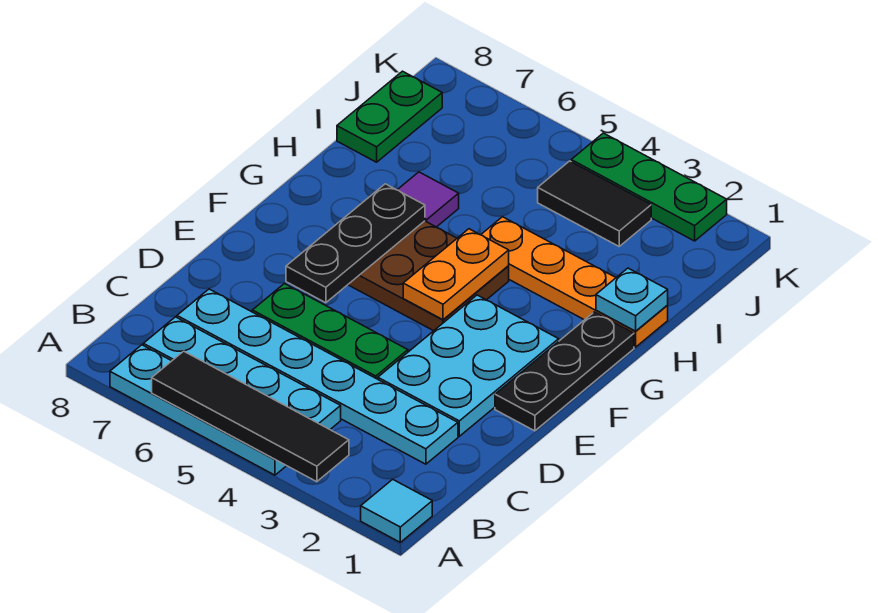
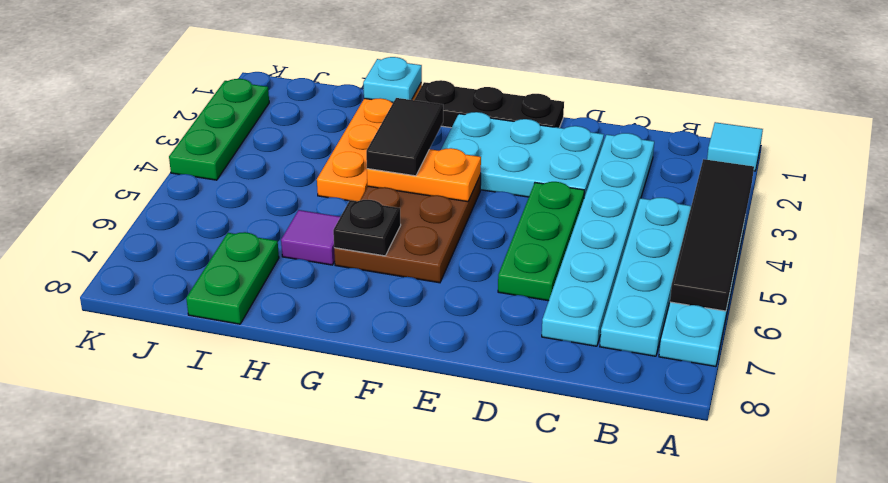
black 1x3 plate [286,184,425,303] -> black 1x1 plate [333,200,401,256]
green 1x2 plate [337,71,442,162] -> green 1x2 plate turned to [186,232,279,324]
black 1x2 tile [538,161,651,246] -> black 1x2 tile moved to [366,98,443,176]

